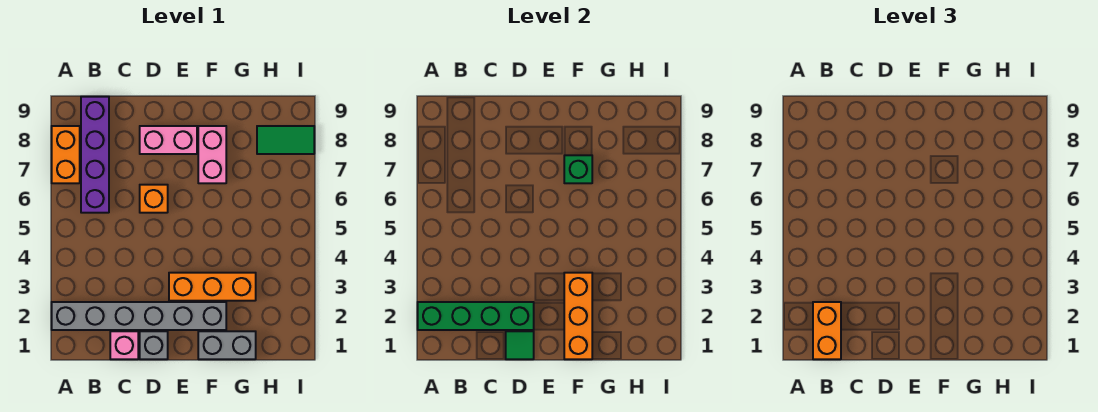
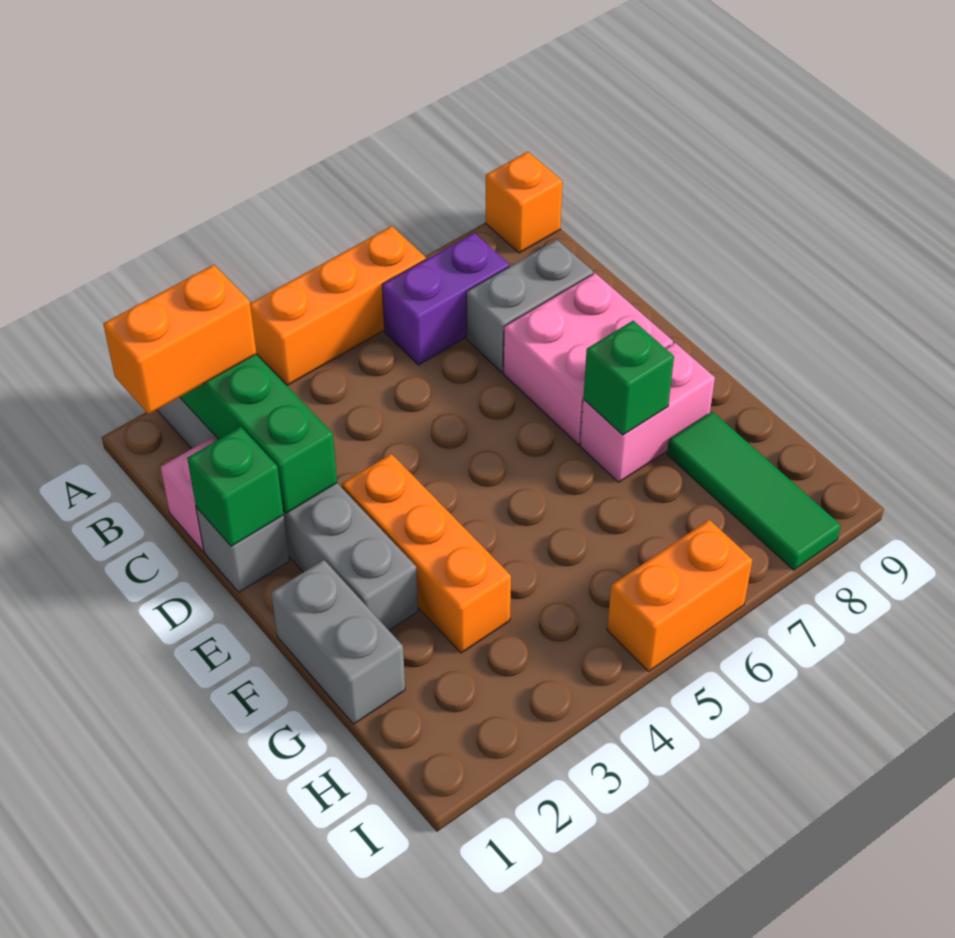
orange 1x2 brick [52,126,80,183] -> orange 1x2 brick moved to [607,520,753,671]
purple 1x4 brick [81,97,109,213] -> purple 1x2 brick [382,233,509,365]
none -> grey 1x2 brick [466,240,593,372]
green 1x1 tile [506,331,534,359] -> green 1x1 brick [187,427,284,546]
orange 1x1 brick [140,185,168,213] -> orange 1x1 brick moved to [486,152,563,253]
pink 1x2 brick [140,126,197,154] -> pink 2x2 brick [504,273,673,445]
orange 1x3 brick [564,273,592,359] -> orange 1x3 brick moved to [250,226,426,385]
green 1x2 tile [257,126,314,154] -> green 1x3 tile [667,411,841,570]

